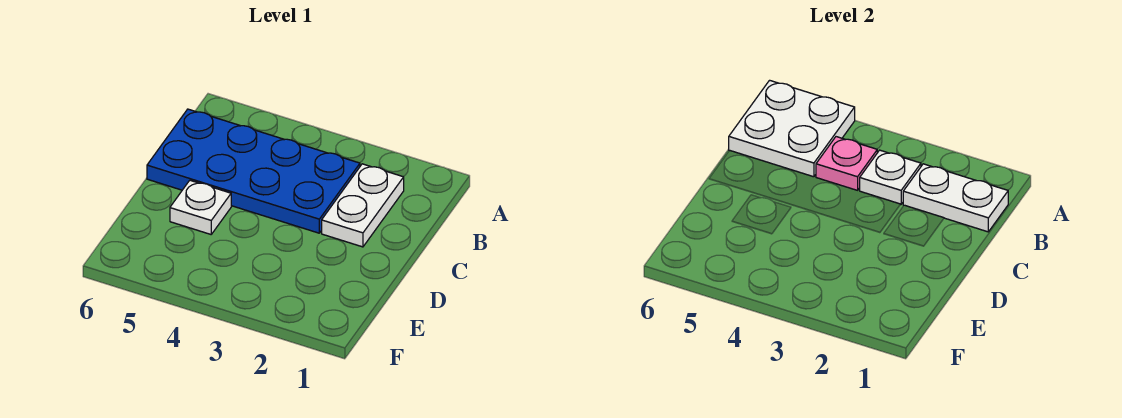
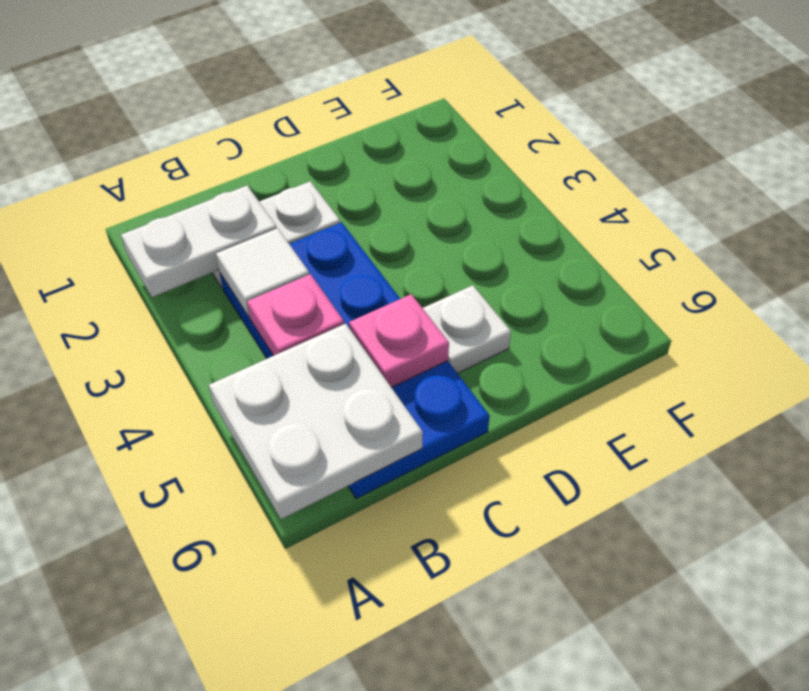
white 1x2 plate [903,164,1008,232] -> white 1x2 plate turned to [121,185,277,297]
white 1x1 plate [860,150,921,204] -> white 1x1 tile [216,228,309,317]
none -> pink 1x1 plate [349,294,449,387]

